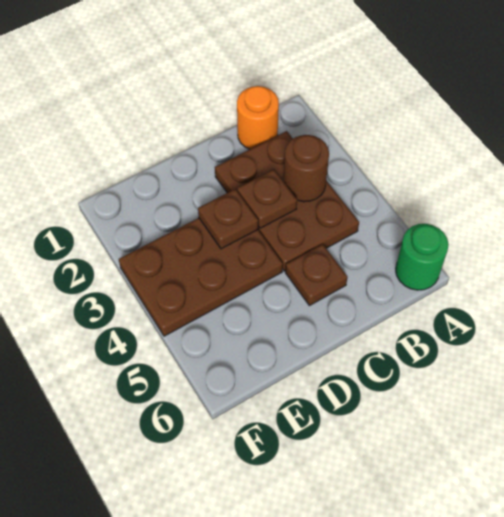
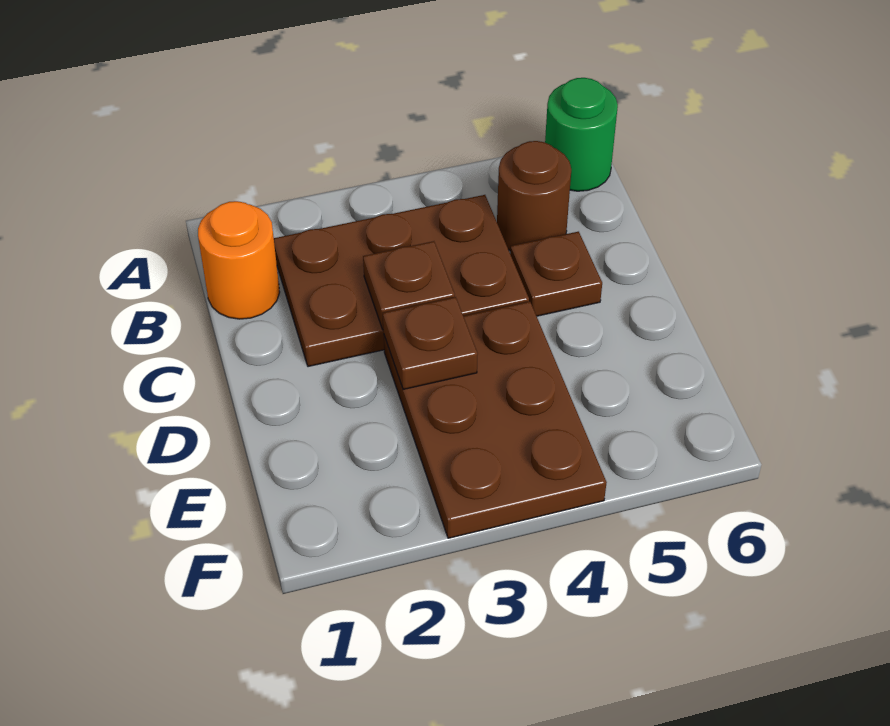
brown 1x1 round brick [283,135,329,202] -> brown 1x1 round brick moved to [497,141,571,250]

